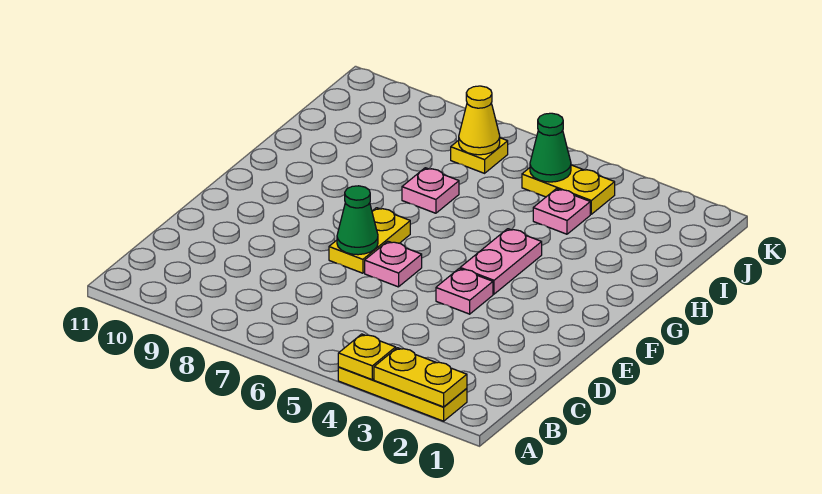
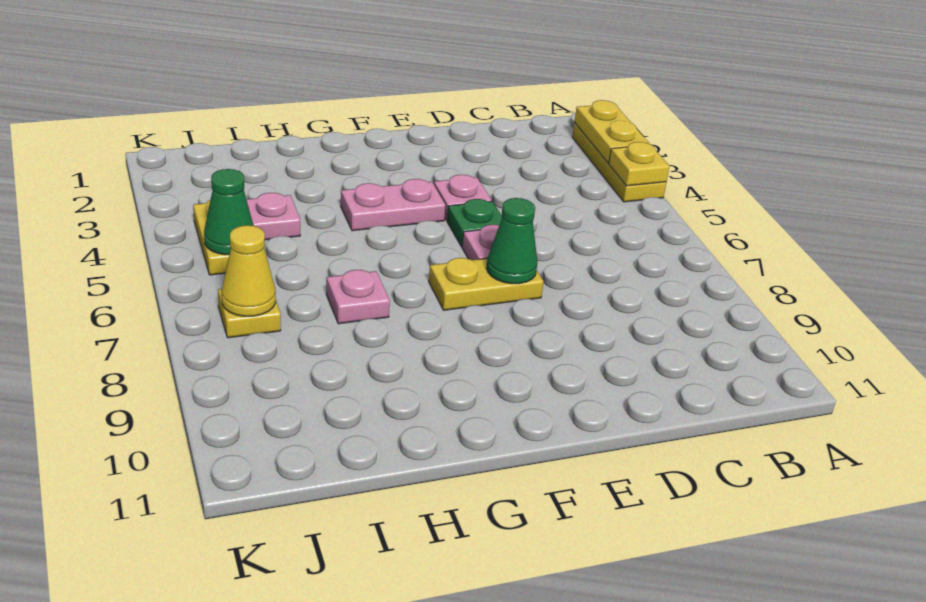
none -> green 1x1 plate [447,199,502,247]

